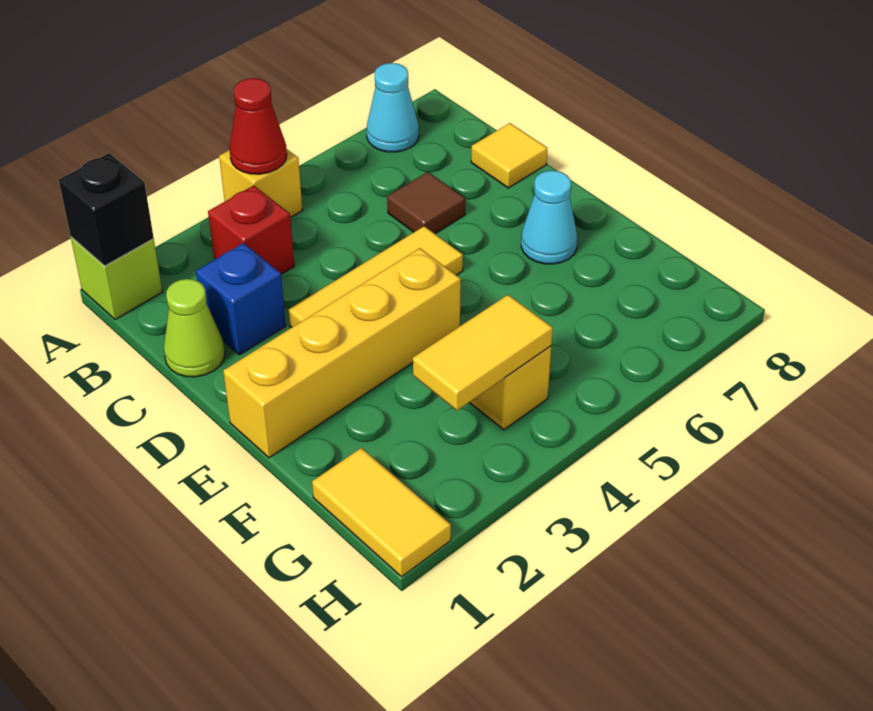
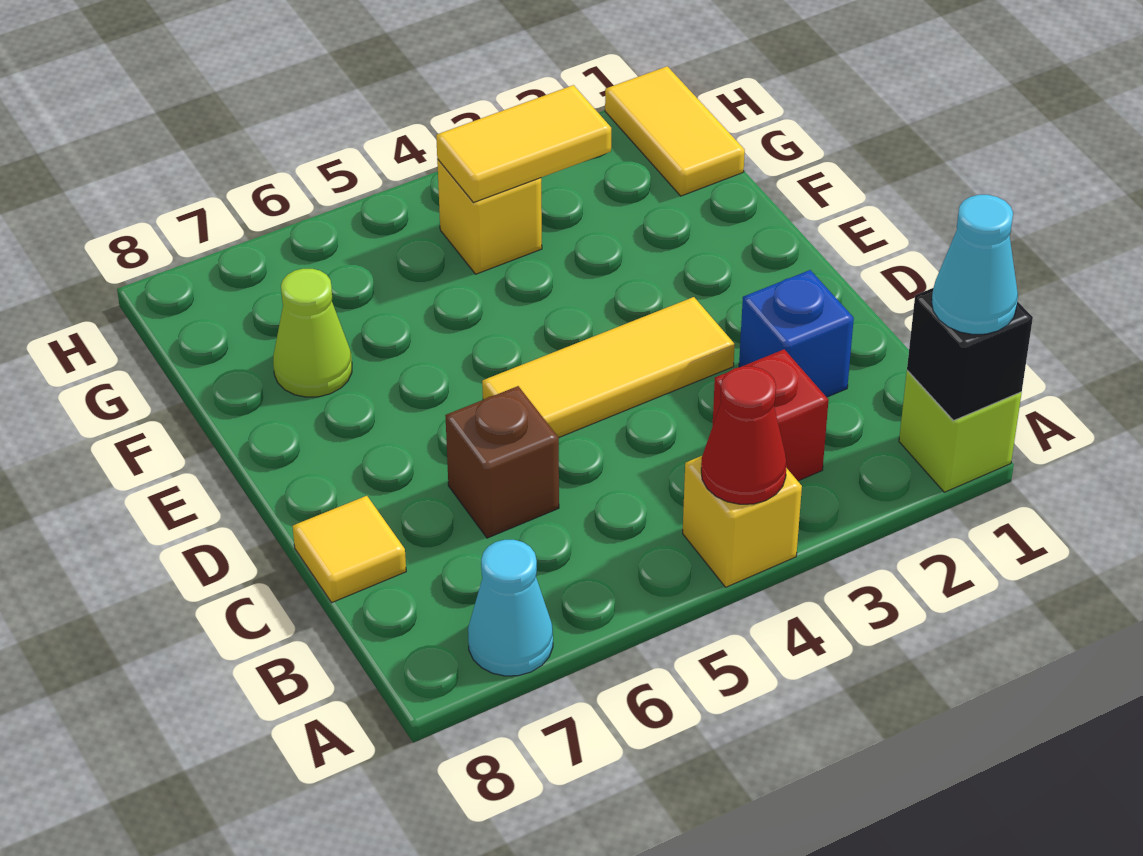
lime 1x1 cone [164,279,225,377] -> lime 1x1 cone moved to [273,269,352,397]
brown 1x1 tile [387,172,465,234] -> brown 1x1 brick [445,386,559,538]
yellow 1x4 brick [223,248,461,458] -> none
cyan 1x1 cone [521,170,577,264] -> cyan 1x1 cone moved to [932,195,1018,334]

